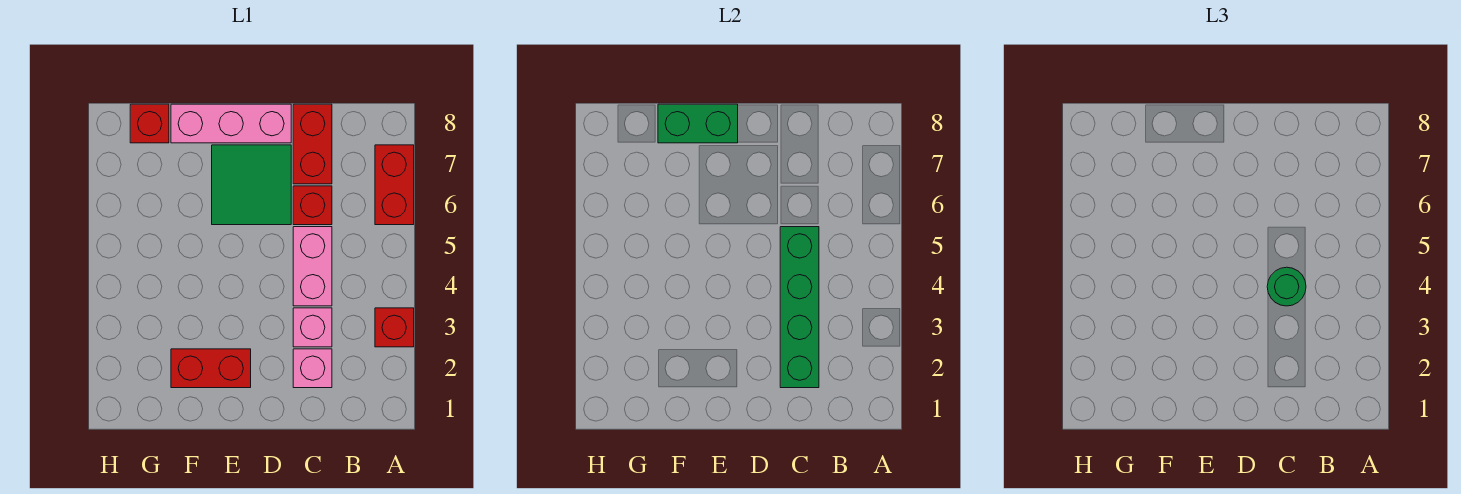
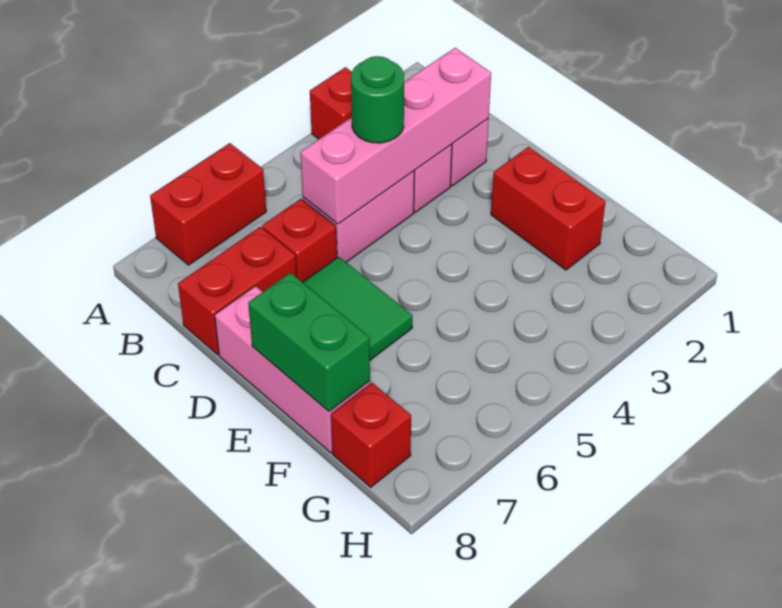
green 1x4 brick [780,227,819,388] -> pink 1x4 brick [300,48,491,224]

